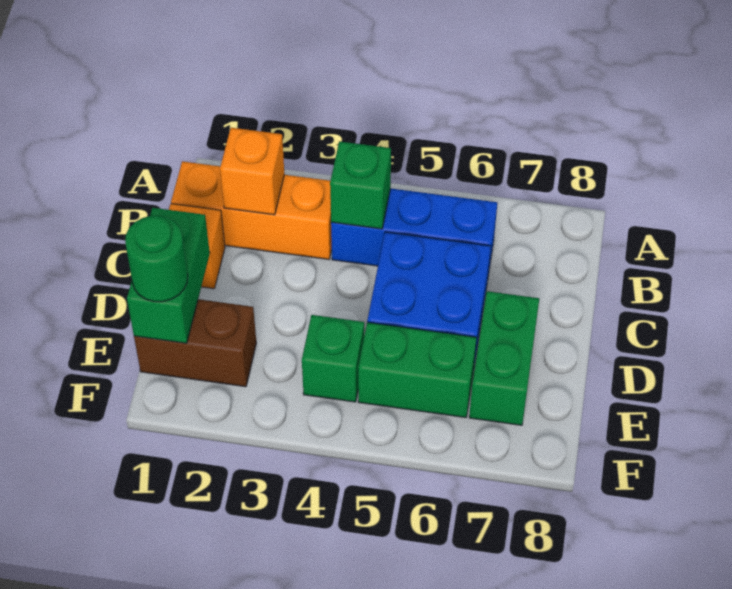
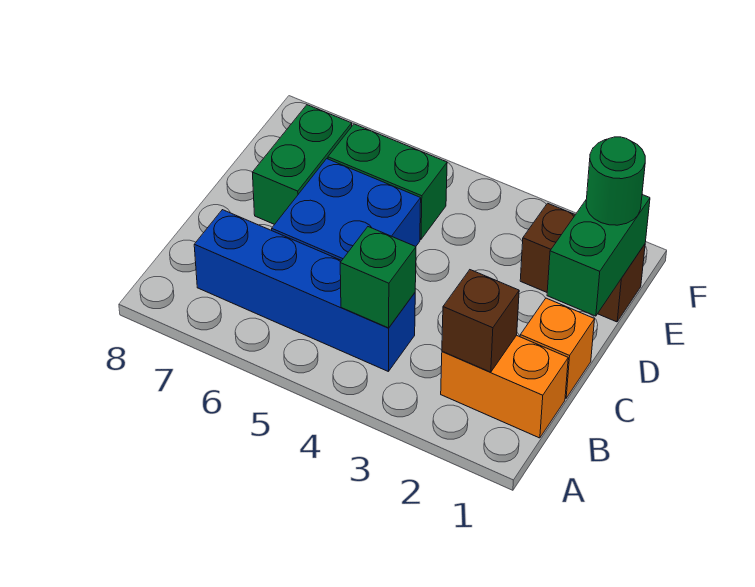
orange 1x3 brick [171,161,332,259] -> orange 1x2 brick [441,335,568,438]
orange 1x1 brick [220,128,284,215] -> brown 1x1 brick [442,270,519,372]
blue 1x3 brick [331,188,497,275] -> blue 1x4 brick [194,210,415,371]
green 1x1 brick [302,315,364,402] -> none

